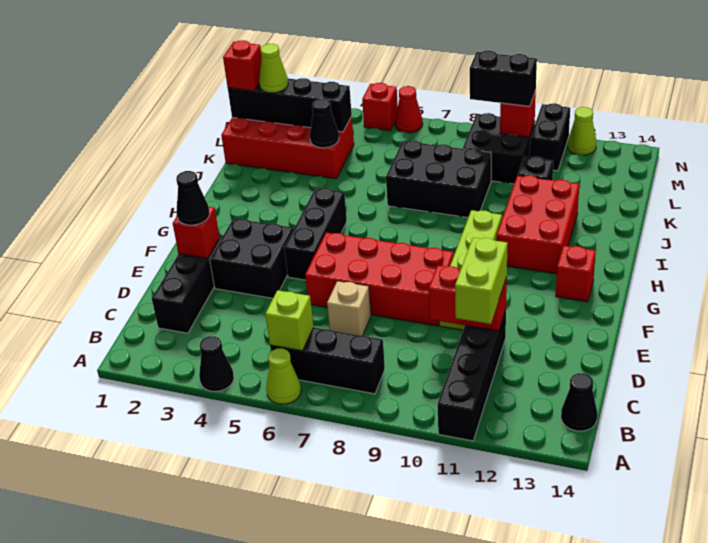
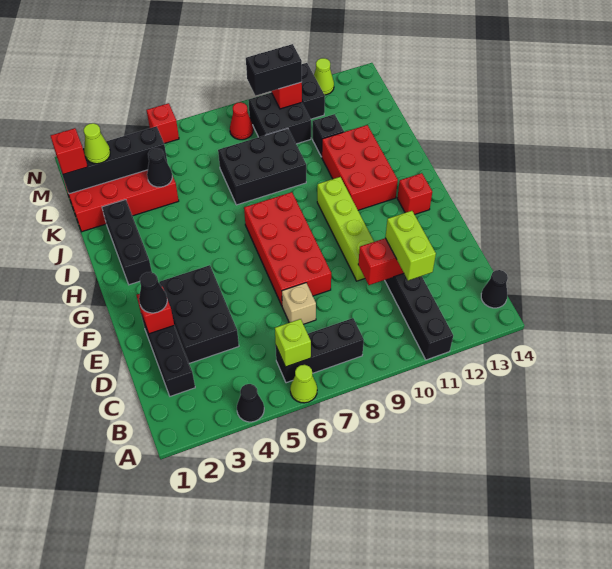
black 2x2 brick [210,218,293,298] -> black 2x3 brick [159,265,239,363]
red 2x4 brick [305,233,454,326] -> red 2x4 brick turned to [244,192,331,306]
black 1x3 brick [284,188,347,280] -> black 1x3 brick moved to [102,200,152,285]
red 1x1 cone [395,86,423,133] -> red 1x1 cone moved to [230,102,253,140]

